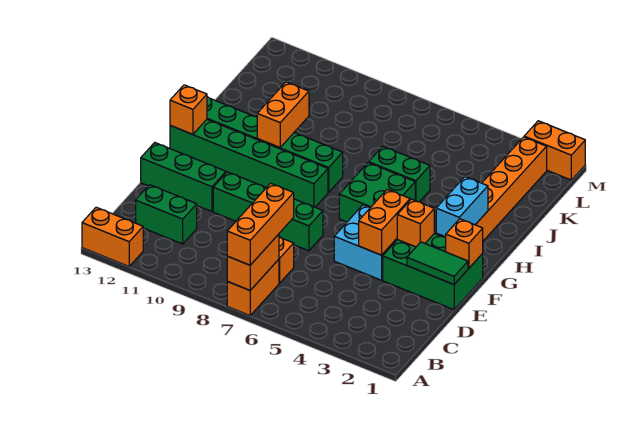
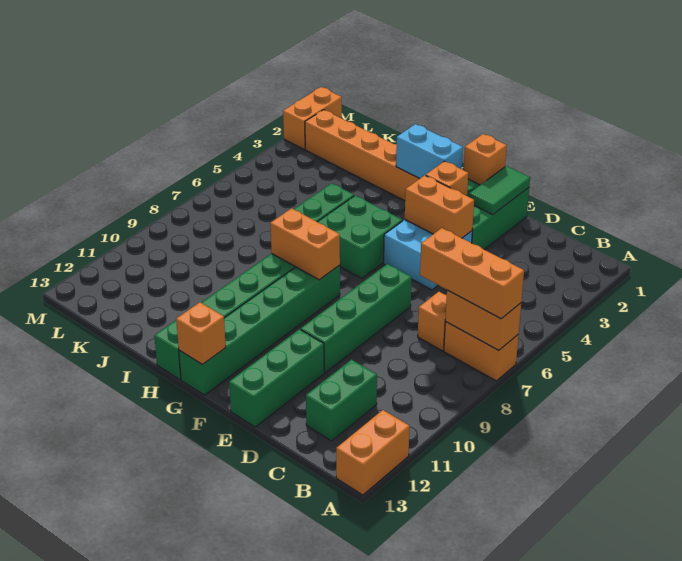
orange 1x2 brick [257,82,309,148] -> orange 1x2 brick moved to [270,208,340,280]

